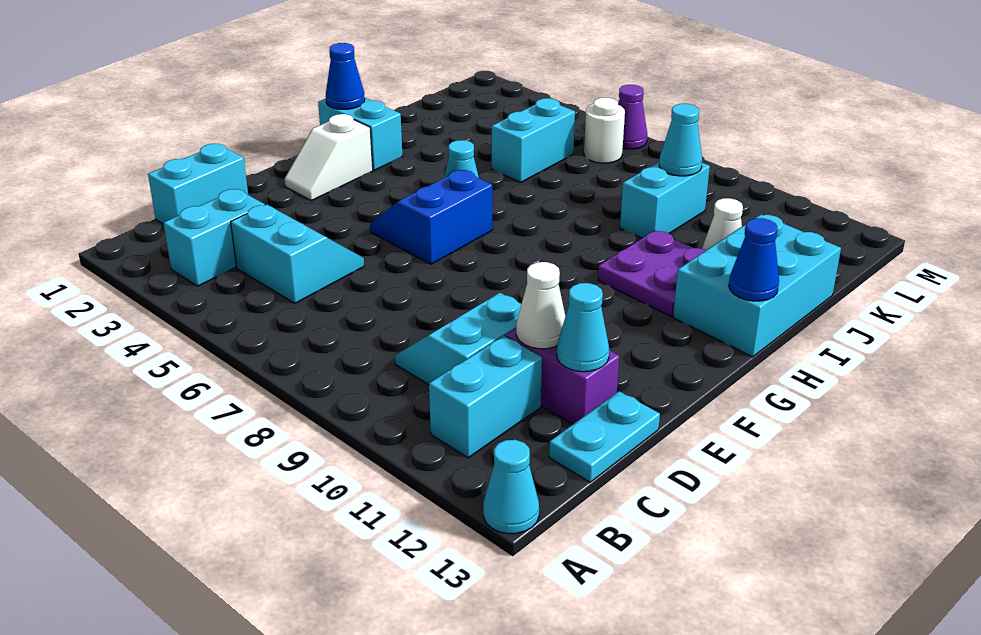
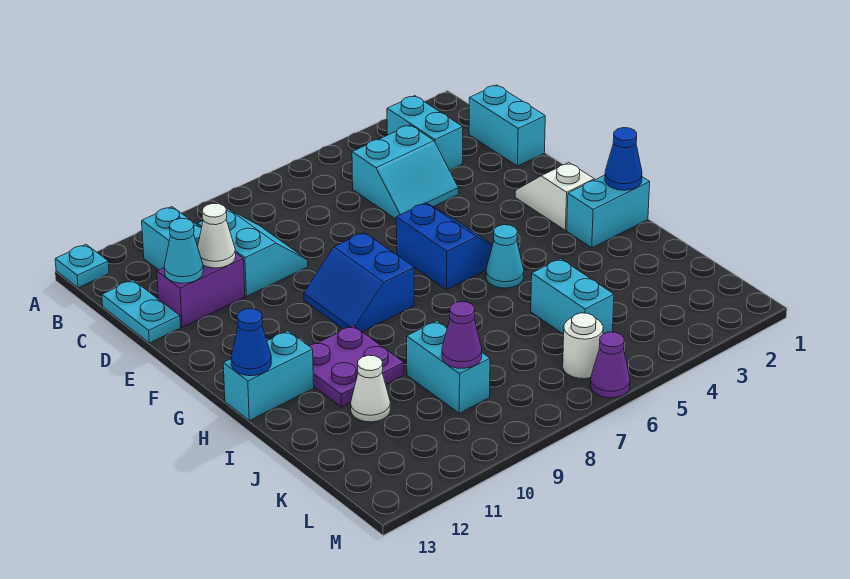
cyan 1x1 cone [483,440,539,534] -> cyan 1x1 plate [55,245,109,288]
none -> blue 2x2 slope [304,232,414,332]
cyan 2x3 brick [673,214,841,357] -> cyan 1x2 brick [223,331,314,421]
cyan 1x1 cone [659,104,702,176] -> purple 1x1 cone [442,302,482,368]

